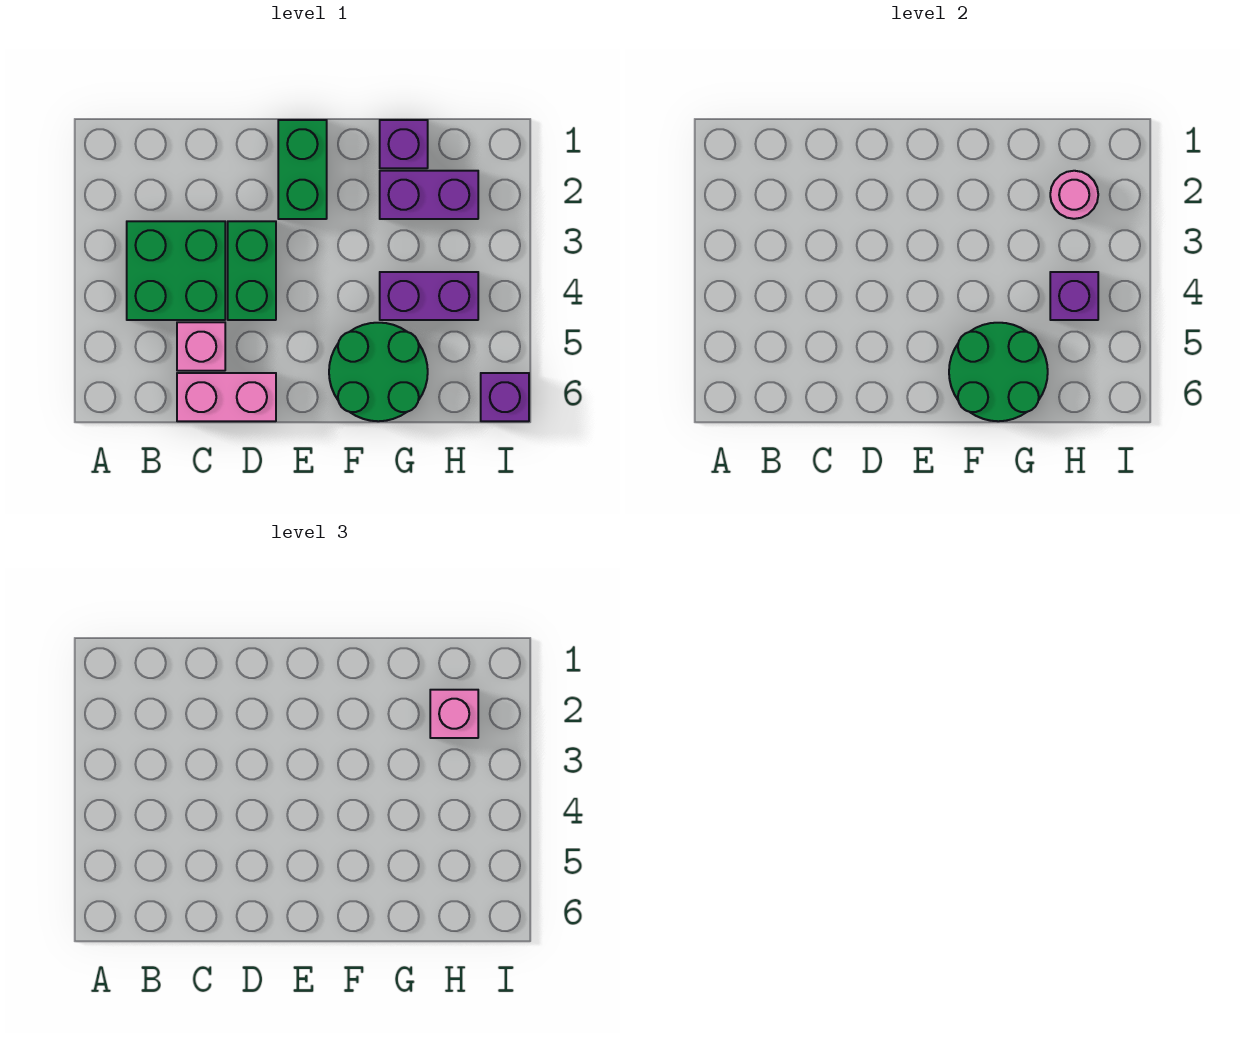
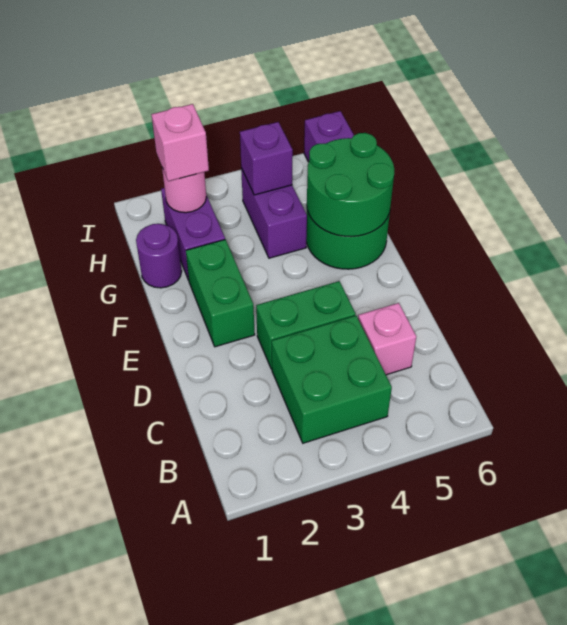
pink 1x2 brick [177,373,276,421] -> none
green 1x2 brick [278,120,327,219] -> green 1x2 brick turned to [186,239,255,347]
purple 1x1 brick [380,120,428,168] -> purple 1x1 round brick [136,224,182,288]

